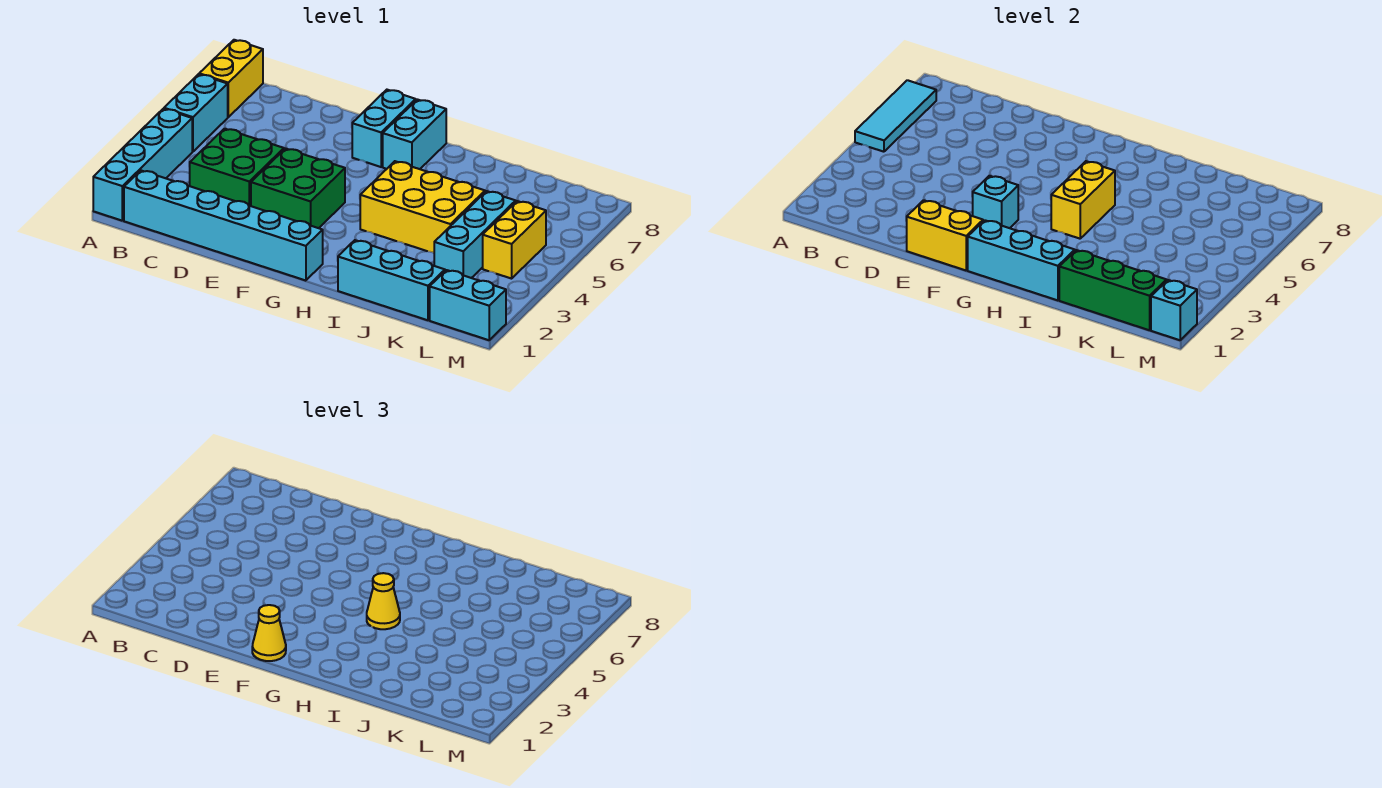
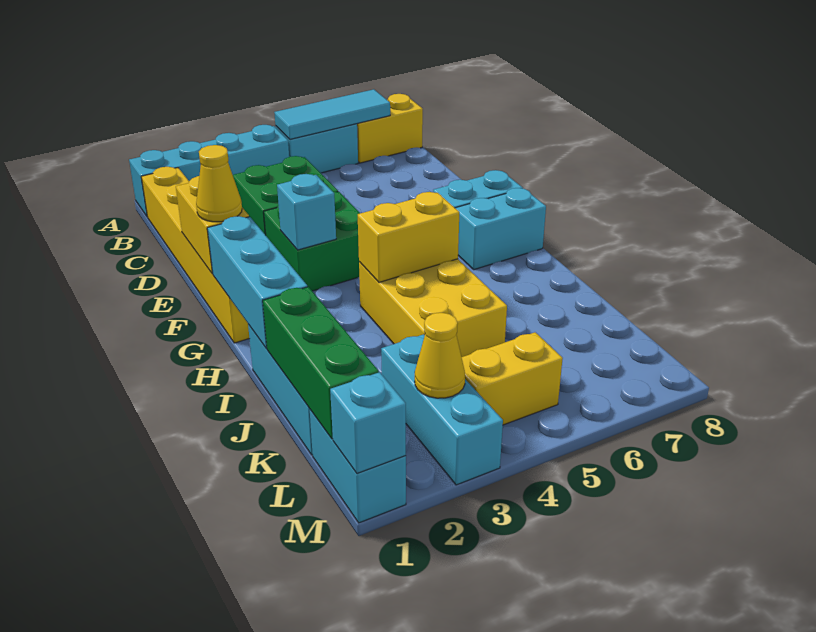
cyan 1x6 brick [124,171,323,281] -> yellow 1x6 brick [141,167,250,343]
yellow 1x1 cone [367,573,400,629] -> yellow 1x1 cone moved to [415,313,465,398]
cyan 1x3 brick [434,191,516,278] -> cyan 1x3 brick turned to [381,334,503,485]

